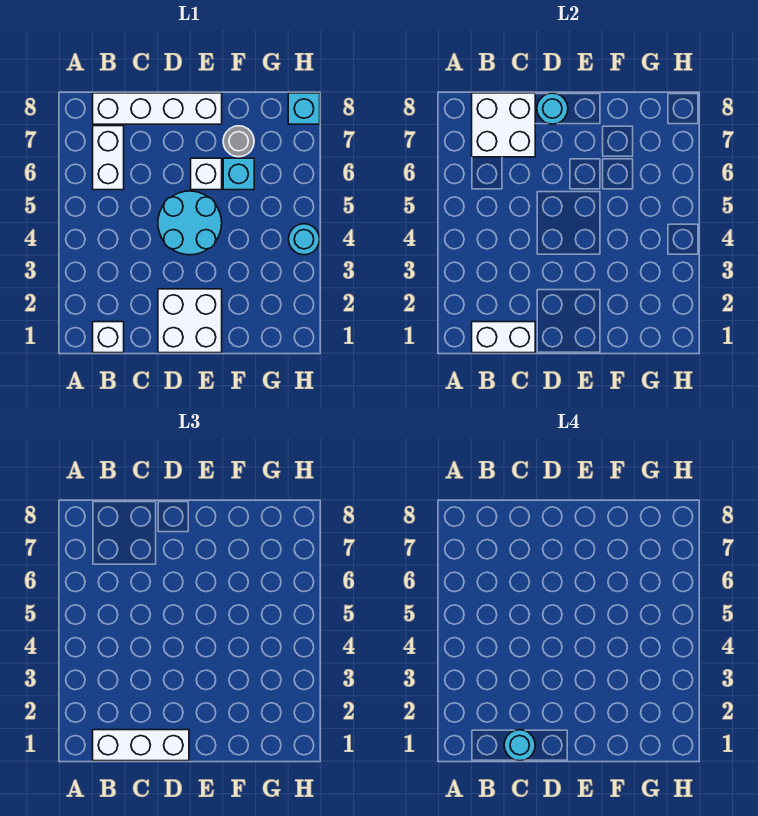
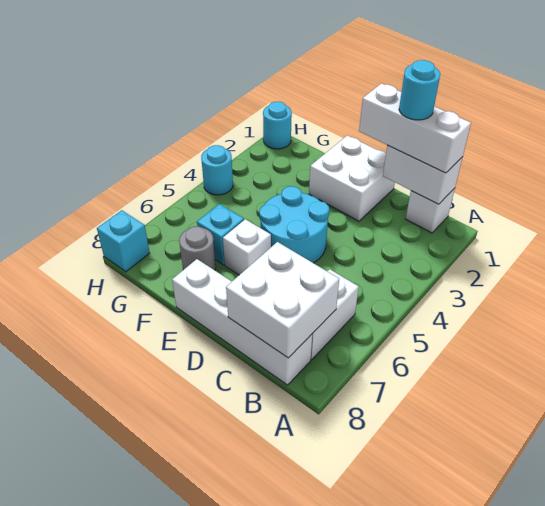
cyan 1x1 round brick [537,93,568,124] -> cyan 1x1 round brick moved to [263,102,292,149]

